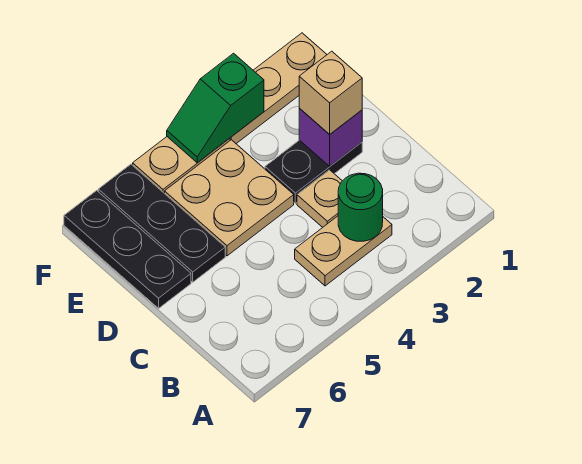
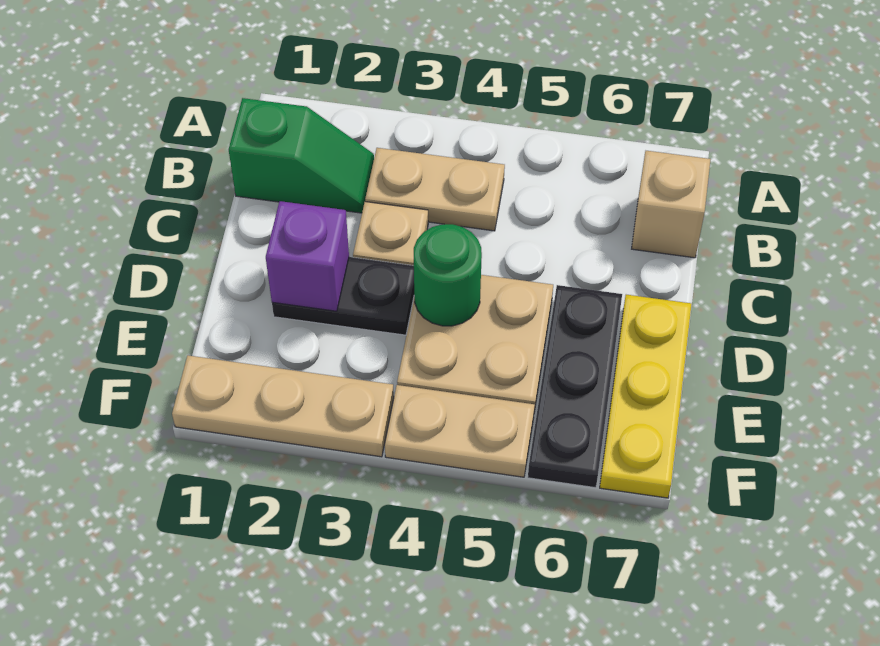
green 1x1 round brick [338,173,383,241] -> green 1x1 round brick moved to [414,224,482,326]
tan 1x1 brick [299,51,362,135] -> tan 1x1 brick moved to [632,151,711,258]
black 1x3 plate [64,191,191,308] -> yellow 1x3 plate [600,295,692,498]
green 1x2 slope [167,53,264,163] -> green 1x2 slope moved to [229,98,374,213]

